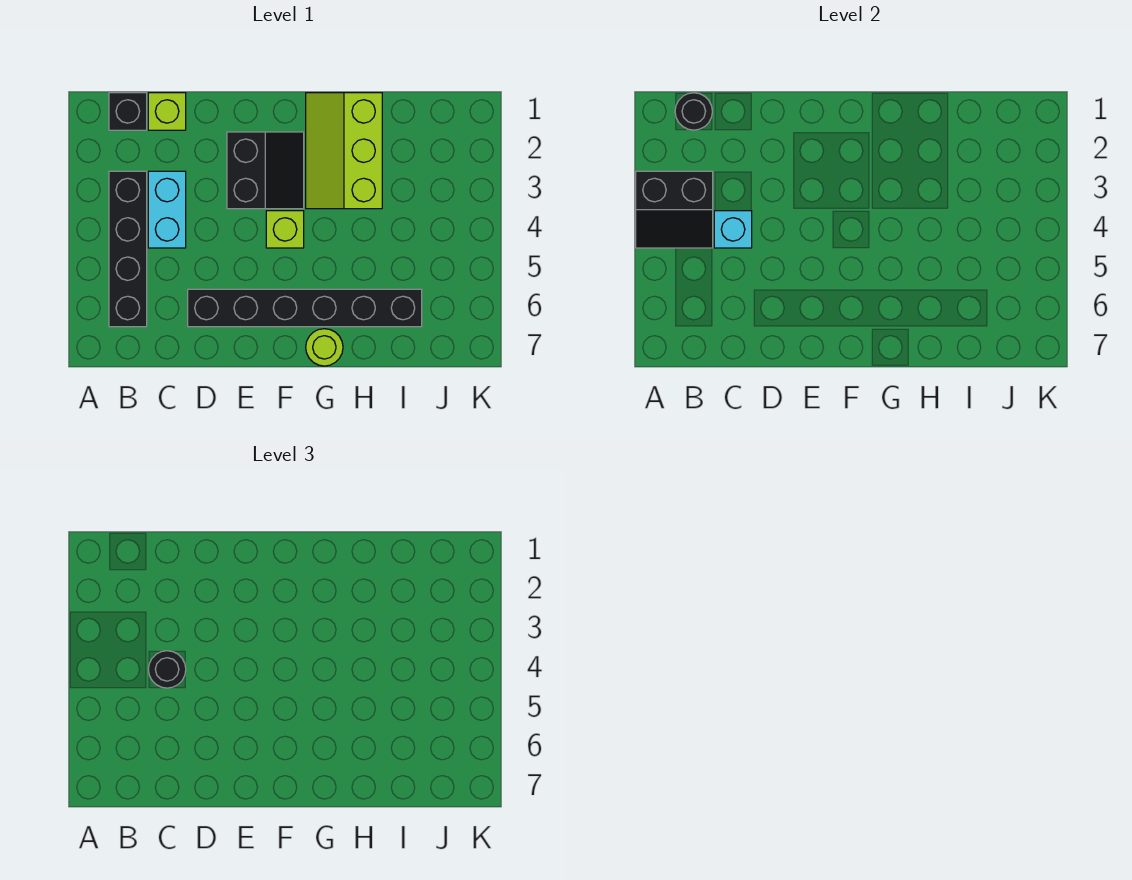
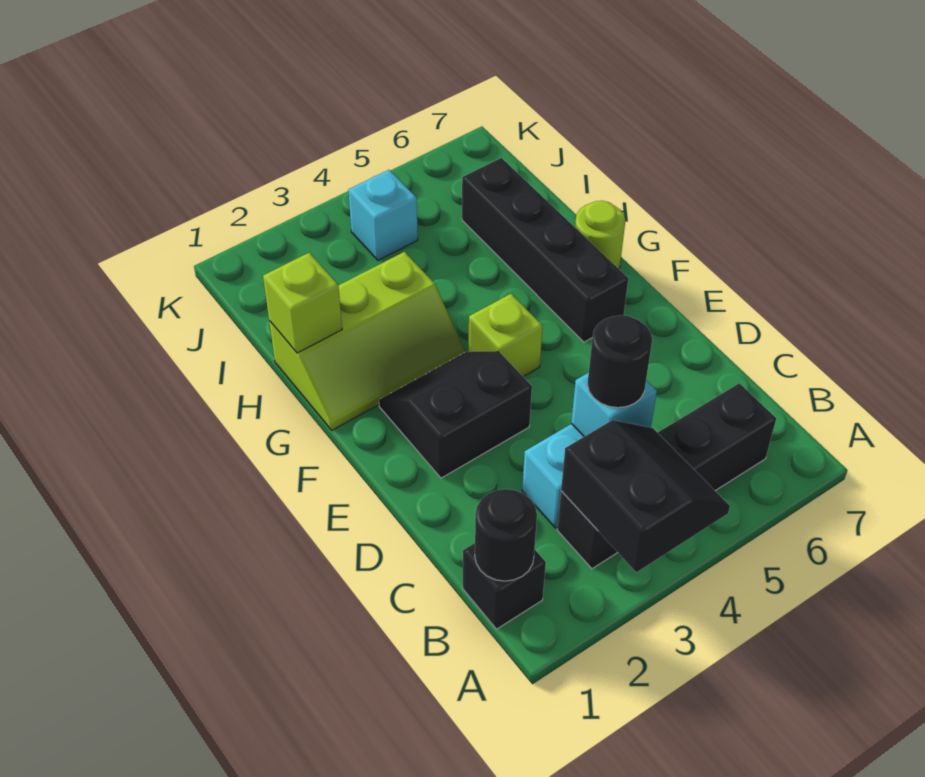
lime 1x1 brick [148,93,186,130] -> lime 1x1 brick moved to [263,253,342,353]
black 1x6 brick [188,289,422,327] -> black 1x4 brick [462,158,628,342]
none -> cyan 1x1 brick [348,170,418,260]

